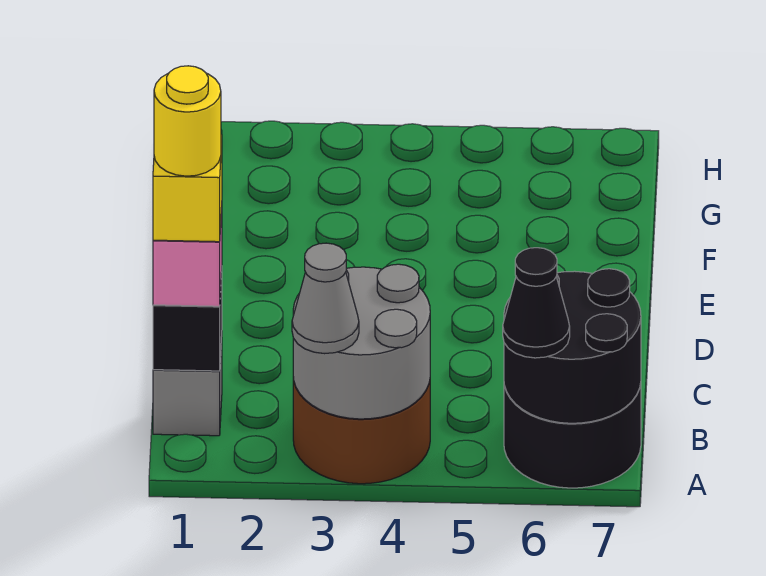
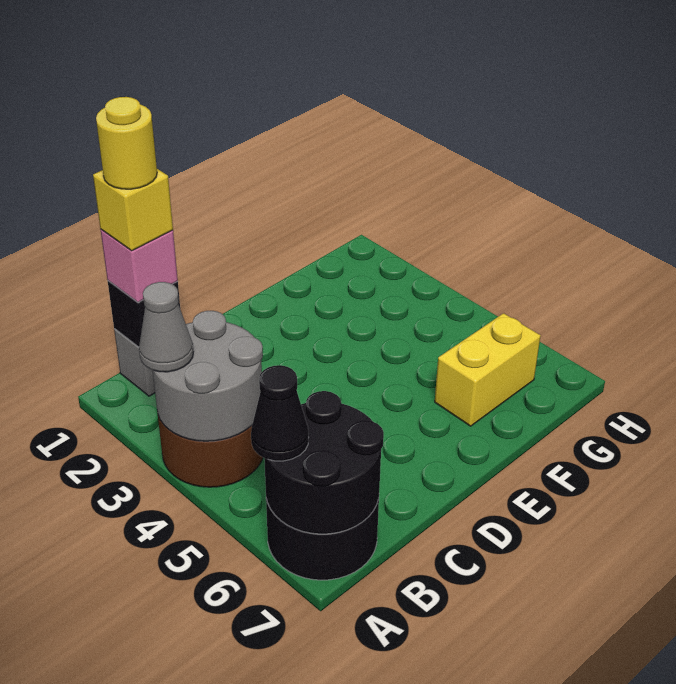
none -> yellow 1x2 brick [435,313,540,426]

